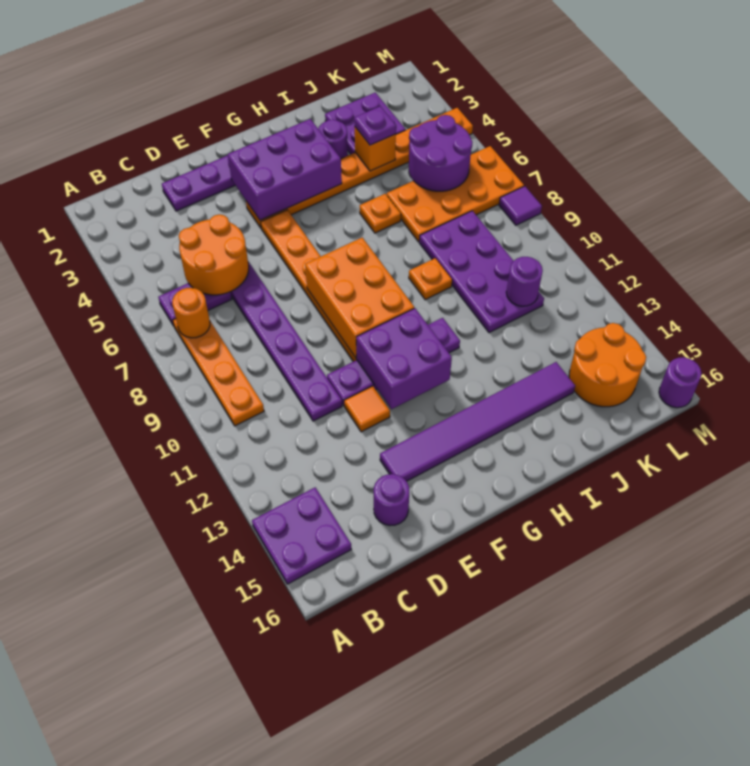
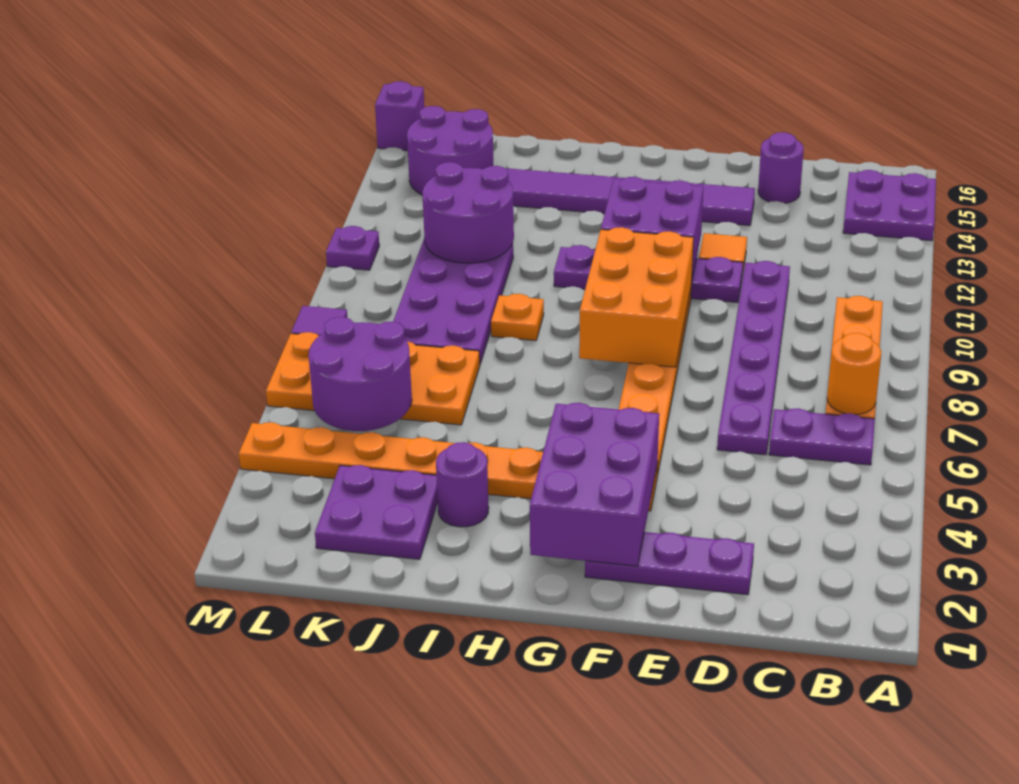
orange 2x2 round brick [179,214,249,295] -> none
purple 2x3 brick [228,119,342,220] -> purple 2x3 brick turned to [530,403,659,566]
orange 1x1 plate [360,194,401,233] -> none
orange 1x1 brick [355,127,396,171] -> none
purple 1x1 plate [354,106,396,145] -> purple 1x1 plate moved to [326,226,379,270]
purple 1x1 round brick [506,257,543,306] -> purple 2x2 round brick [422,162,514,263]
orange 2x2 round brick [569,323,646,407] -> purple 2x2 round brick [407,106,493,195]
purple 1x1 round brick [659,357,701,408] -> purple 1x1 brick [375,81,424,151]

